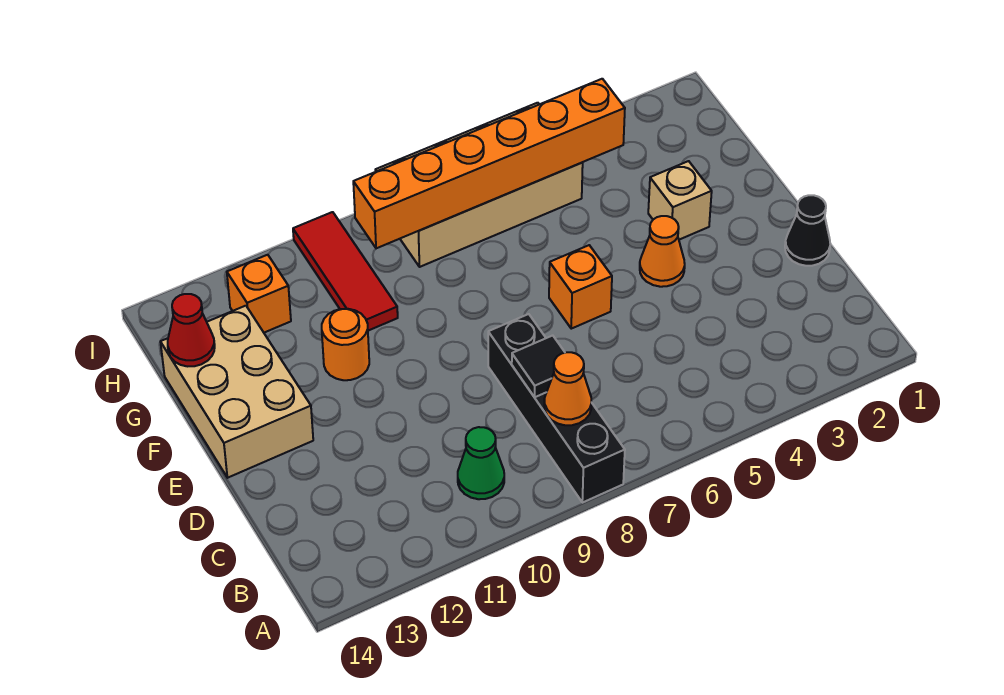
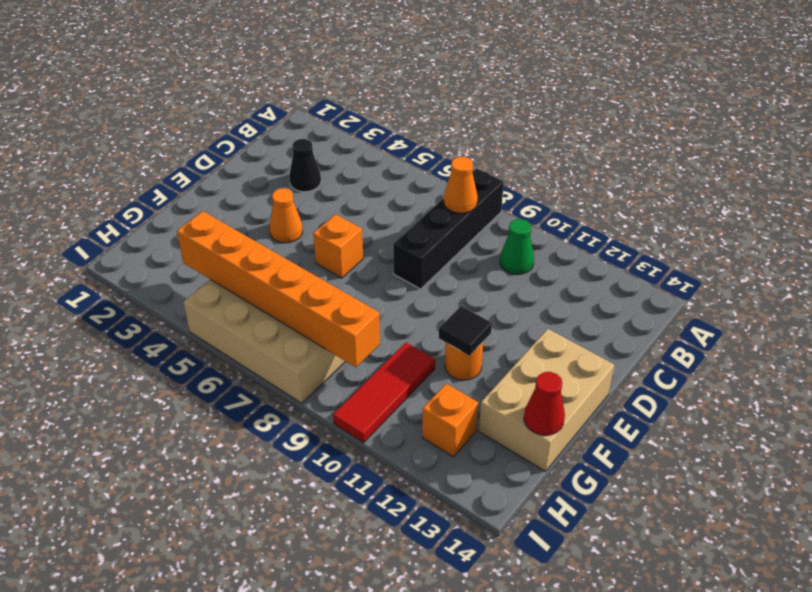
black 1x1 tile [512,335,565,397] -> black 1x1 tile moved to [439,306,492,356]
black 1x1 cone [785,195,830,266] -> black 1x1 cone moved to [289,139,321,192]
tan 1x1 brick [648,161,712,240] -> none

